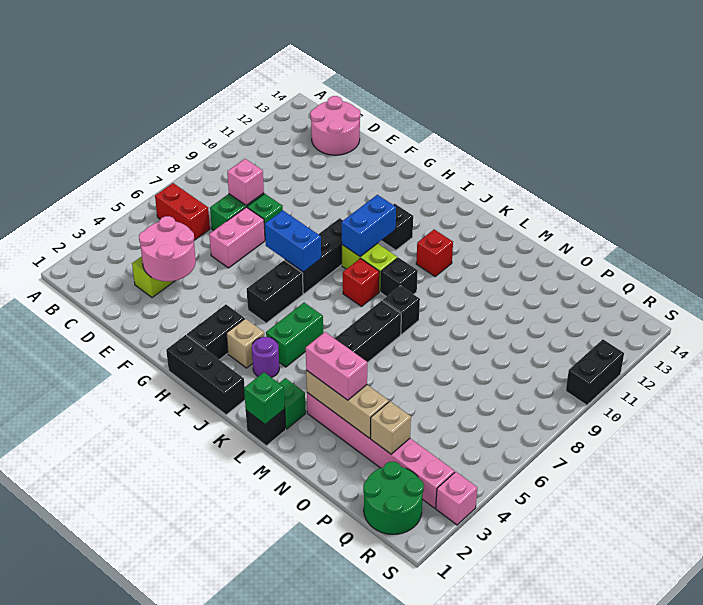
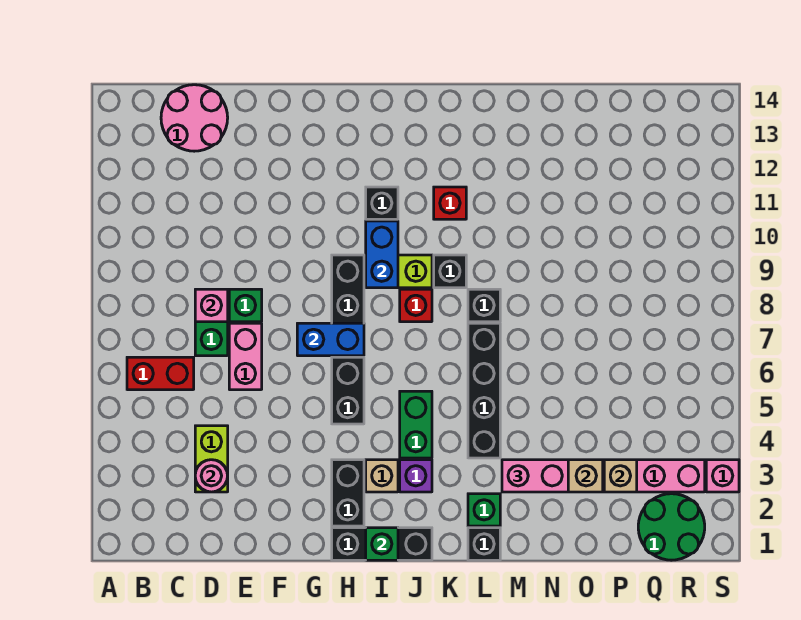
pink 2x2 round brick [139,216,196,281] -> pink 1x1 round brick [195,460,228,492]
purple 1x1 round brick [252,337,279,378] -> purple 1x1 brick [400,460,432,492]
green 1x1 brick [244,372,285,424] -> green 1x1 brick moved to [366,528,398,560]
black 1x2 brick [566,339,624,405] -> none

